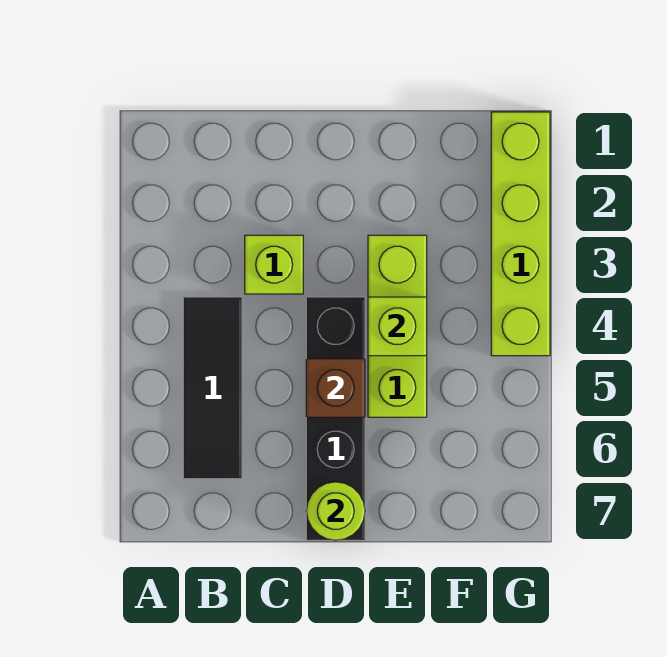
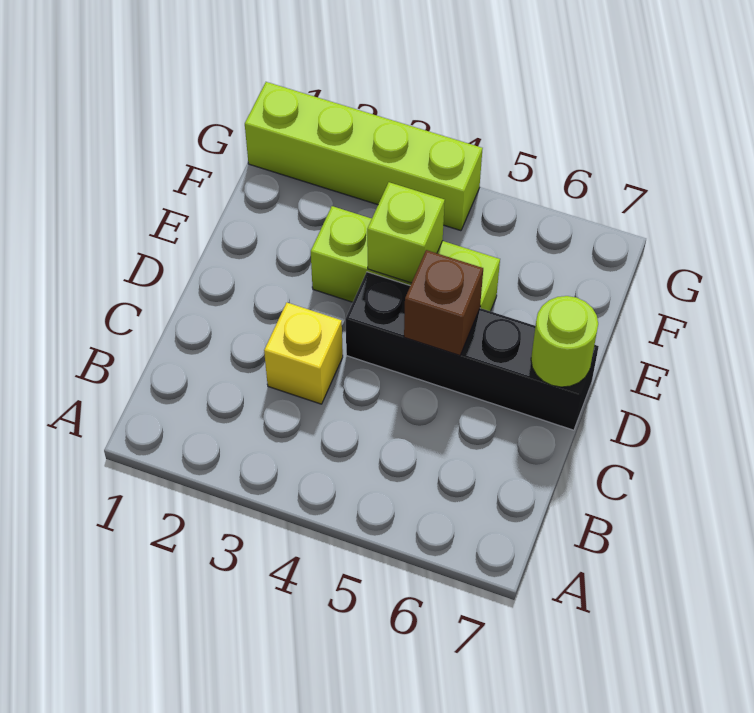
black 1x3 tile [183,297,242,479] -> none
lime 1x1 brick [245,235,303,294] -> yellow 1x1 brick [264,303,343,404]

